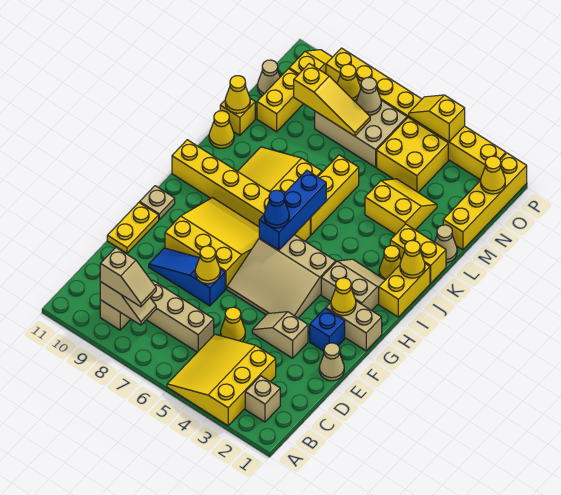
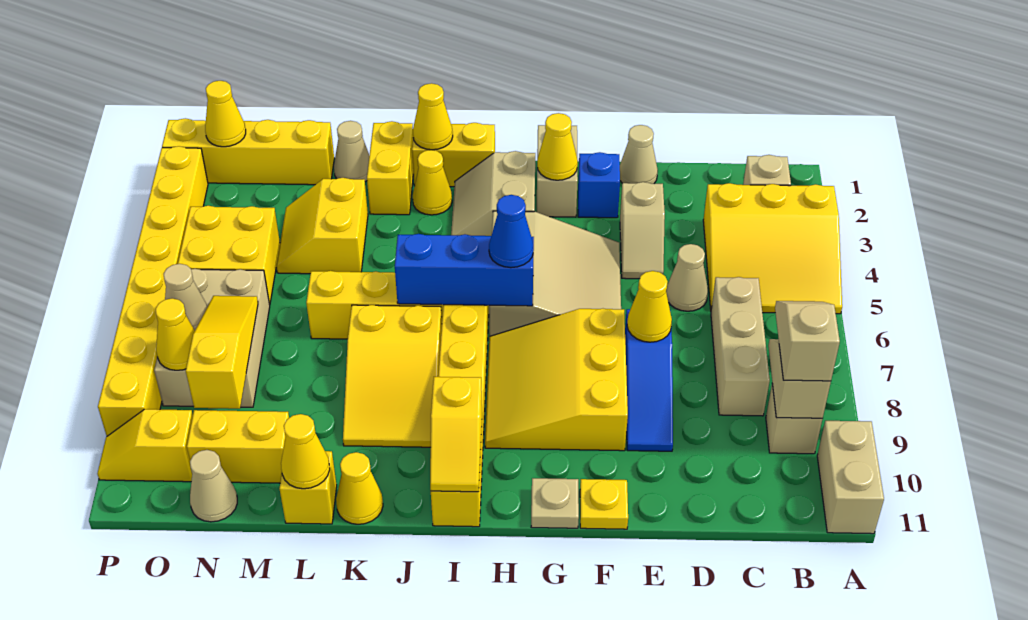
none -> tan 1x2 brick [817,421,884,534]
yellow 1x1 cone [221,307,245,342] -> tan 1x1 cone [666,244,708,311]
yellow 1x2 plate [107,203,159,253] -> yellow 1x1 plate [580,479,628,529]
yellow 1x2 slope [409,95,465,142] -> yellow 1x2 slope moved to [430,377,482,492]

